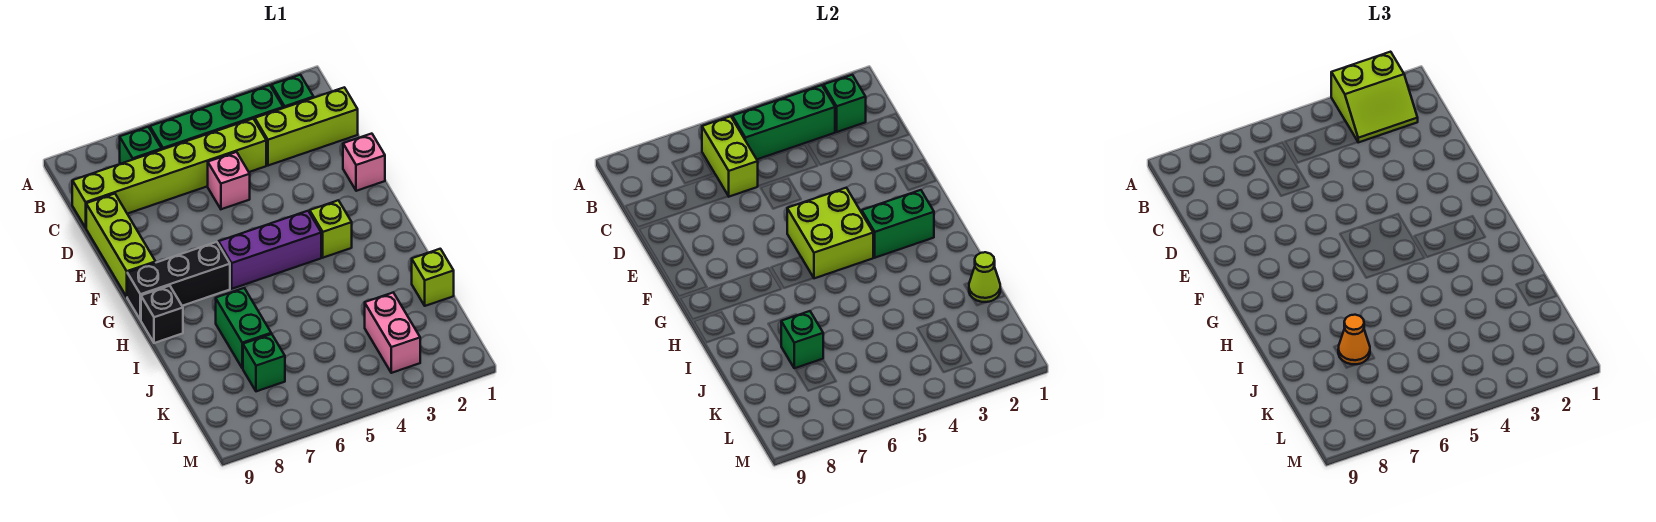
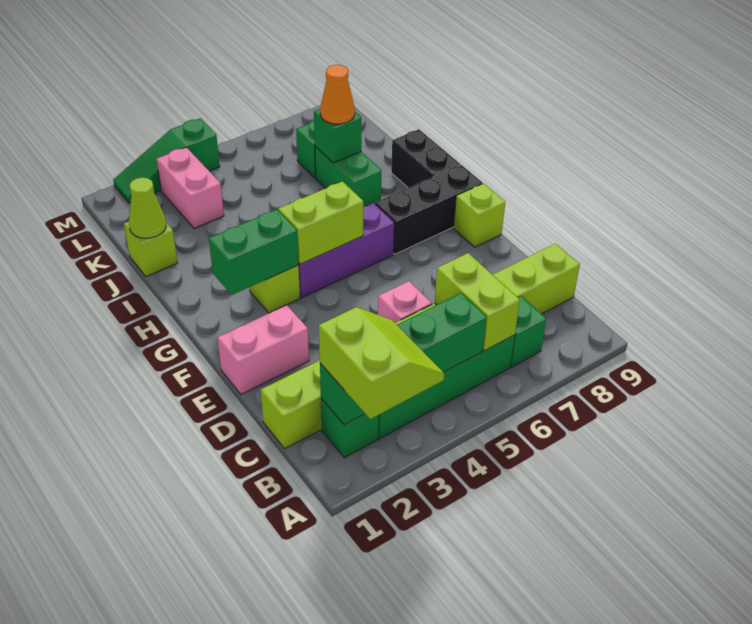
lime 2x2 slope [1331,52,1418,142] -> lime 2x2 slope turned to [319,307,444,419]
lime 1x3 brick [86,194,156,297] -> lime 1x1 brick [454,183,505,247]
pink 1x1 brick [343,134,385,191] -> pink 1x2 brick [218,305,309,394]
lime 2x2 brick [787,188,873,278] -> lime 1x2 brick [278,181,363,264]
black 1x1 brick [141,286,183,343] -> black 1x2 brick [391,129,460,188]
none -> green 1x3 slope [113,118,220,203]

